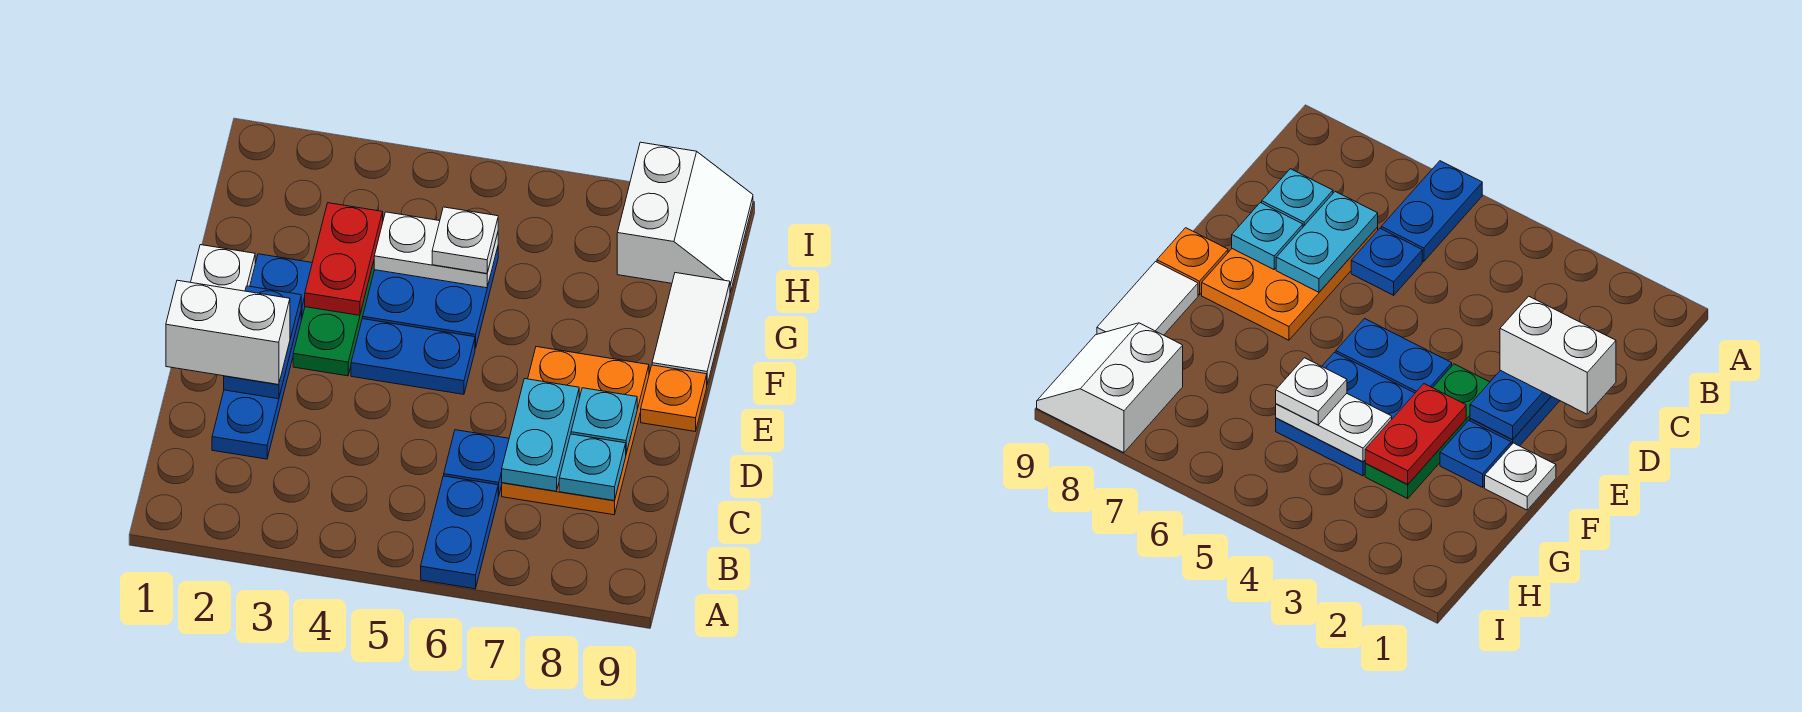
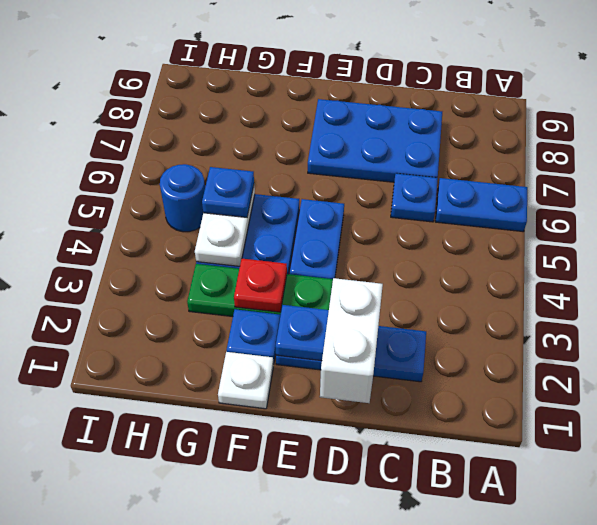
orange 2x3 plate [502,347,649,515] -> blue 2x3 plate [308,99,442,182]
cyan 1x2 plate [502,379,579,491] -> none
cyan 1x1 plate [559,434,626,501] -> none
cyan 1x1 plate [571,388,637,453] -> none
orange 1x1 plate [641,365,707,431] -> none
red 1x2 plate [305,203,383,315] -> red 1x1 plate [234,259,287,312]
white 1x2 tile [652,273,730,384] -> none
white 1x1 plate [432,207,498,274] -> blue 1x1 plate [202,167,254,217]
none -> blue 1x1 round brick [160,164,205,232]
white 2x2 slope [617,142,753,292] -> none

